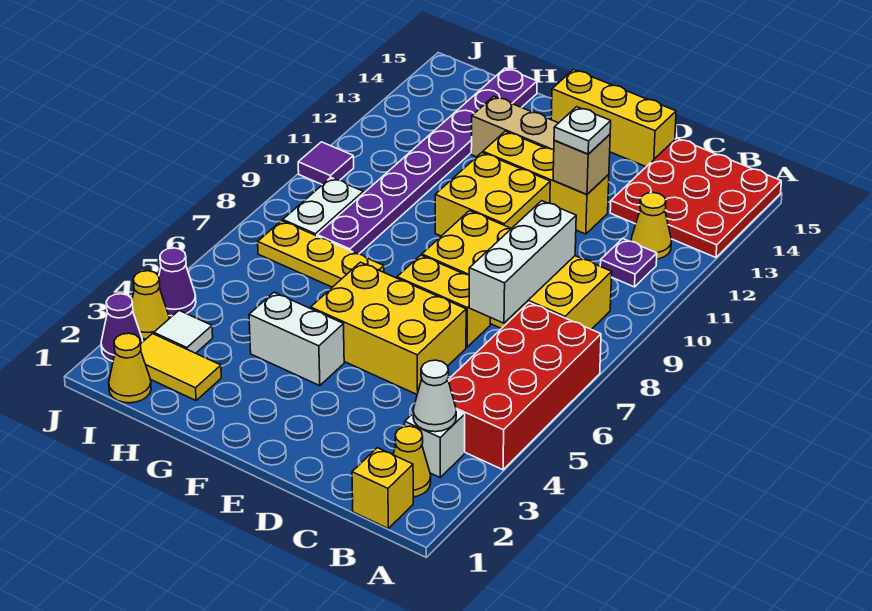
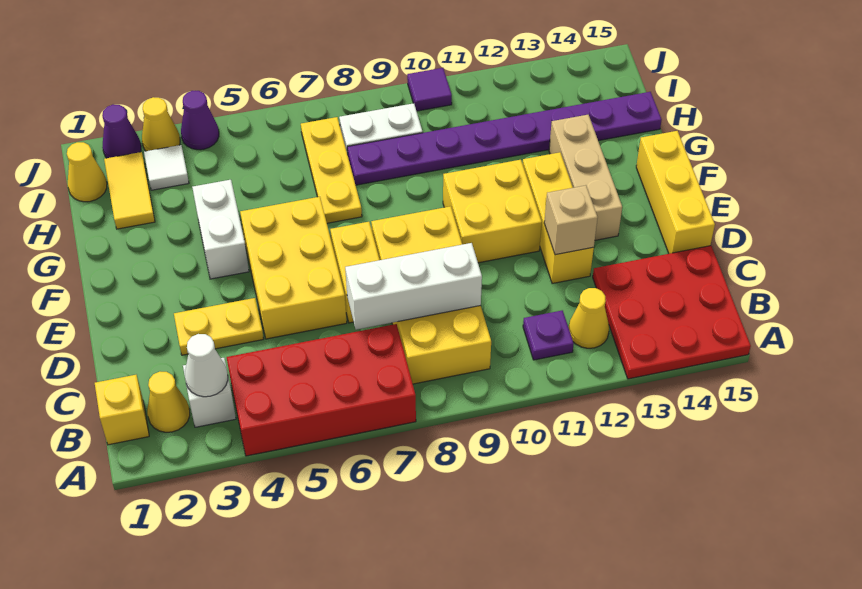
none -> yellow 1x2 plate [174,298,264,355]
white 1x1 plate [554,107,611,154] -> none

